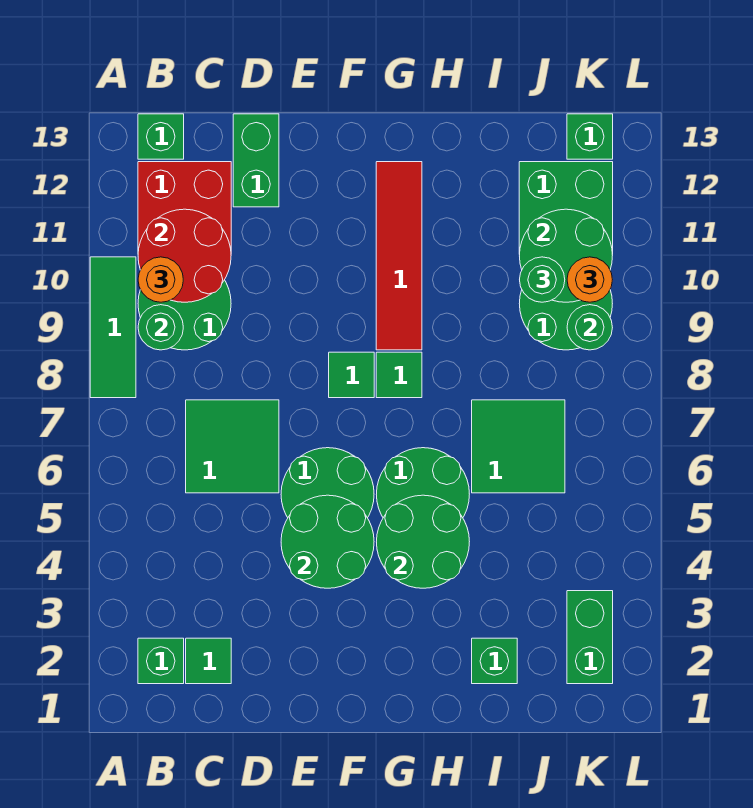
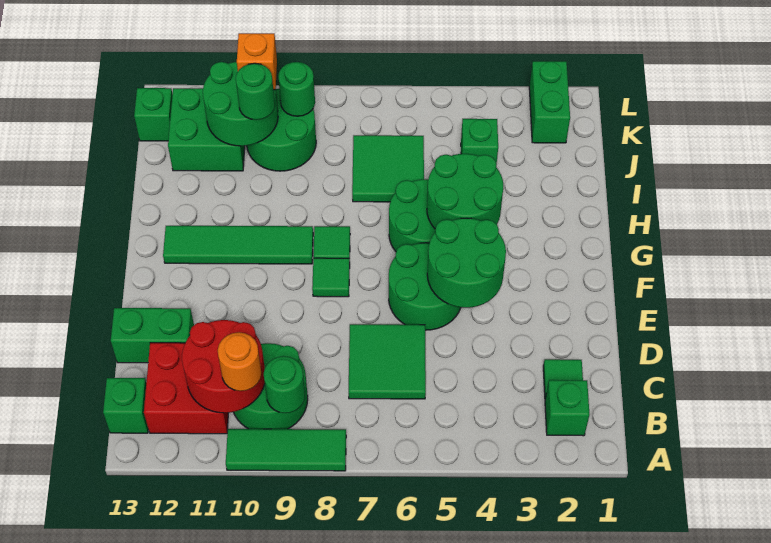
red 1x4 tile [376,162,422,350] -> green 1x4 tile [163,226,313,264]
green 1x1 brick [472,638,517,684] -> green 1x1 brick moved to [461,119,498,164]
green 1x2 brick [567,591,613,684] -> green 1x2 brick turned to [529,61,570,143]
orange 1x1 round brick [567,257,612,302] -> orange 1x1 brick [237,33,277,90]

